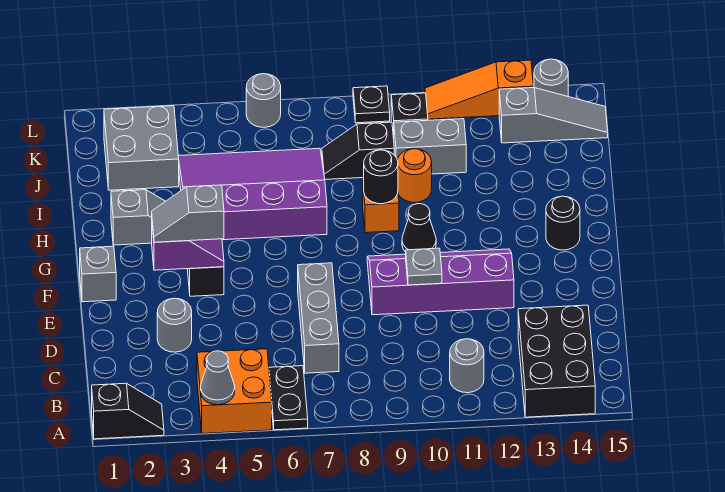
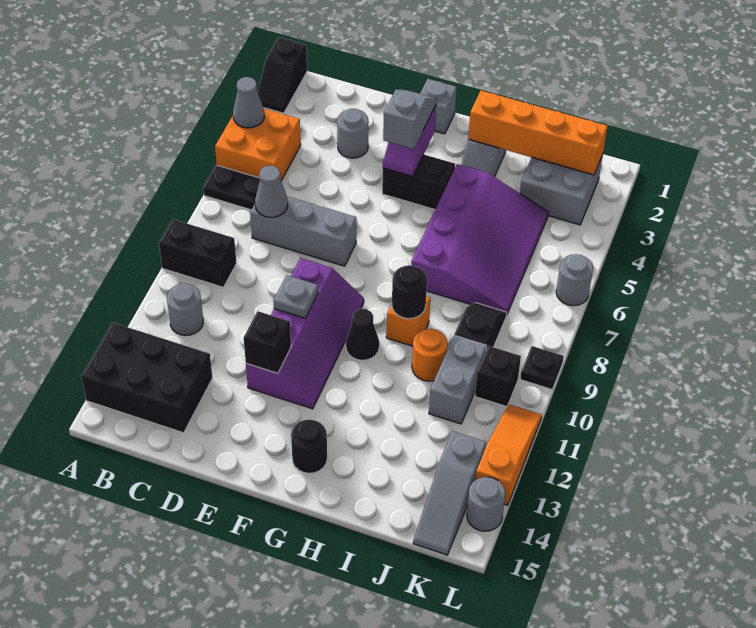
none -> black 1x2 brick [159,219,236,287]
none -> grey 1x1 cone [255,165,288,217]
none -> black 1x1 brick [244,311,291,373]
none -> orange 1x4 brick [468,91,608,175]

